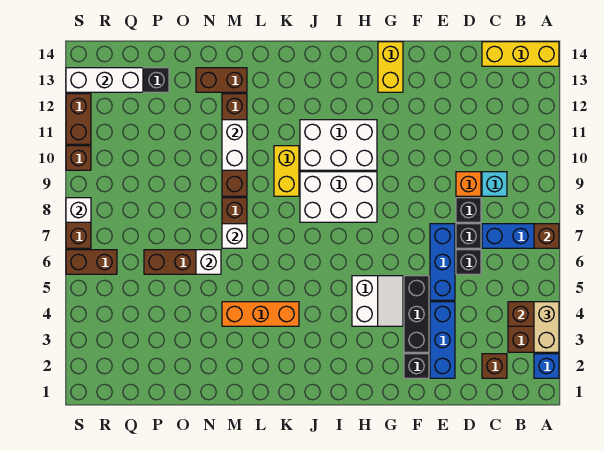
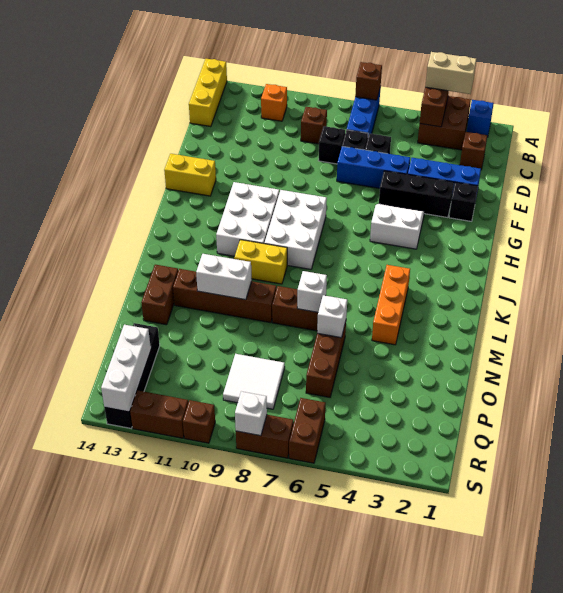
cyan 1x1 brick [482,172,507,196] -> brown 1x1 brick [301,107,327,144]
orange 1x1 brick [456,172,481,196] -> orange 1x1 brick moved to [261,84,287,121]
none -> white 2x2 tile [223,354,285,409]

